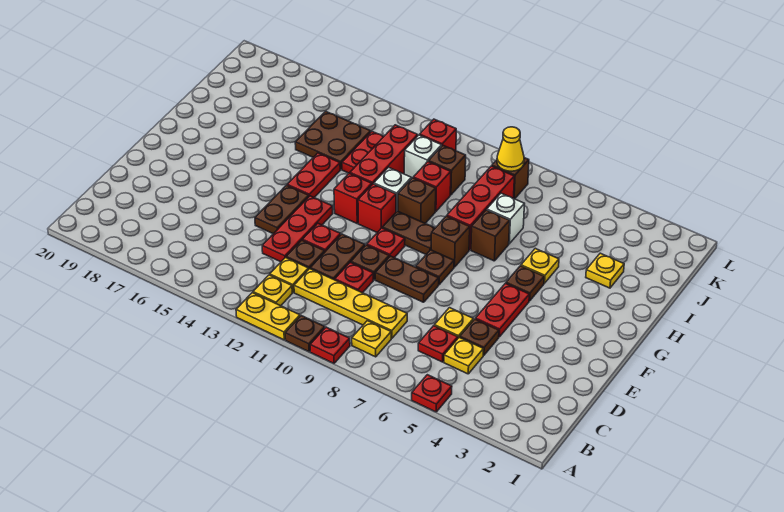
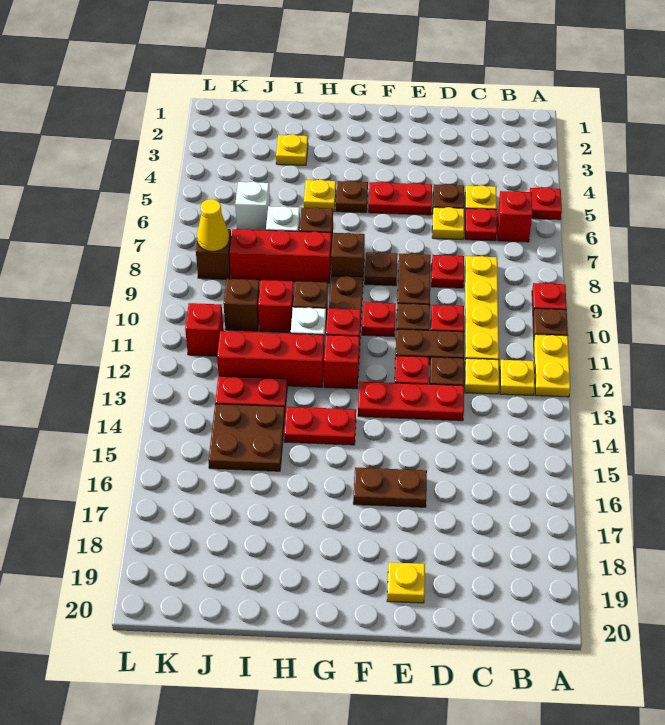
none -> red 1x1 brick [497,191,532,242]
yellow 1x1 plate [352,321,391,357] -> yellow 1x1 plate moved to [387,562,425,603]
none -> red 1x1 plate [431,255,464,288]
brown 1x2 plate [255,185,309,234] -> brown 1x2 plate moved to [353,467,427,507]
white 1x1 brick [404,135,442,178] -> white 1x1 brick moved to [235,182,270,230]

